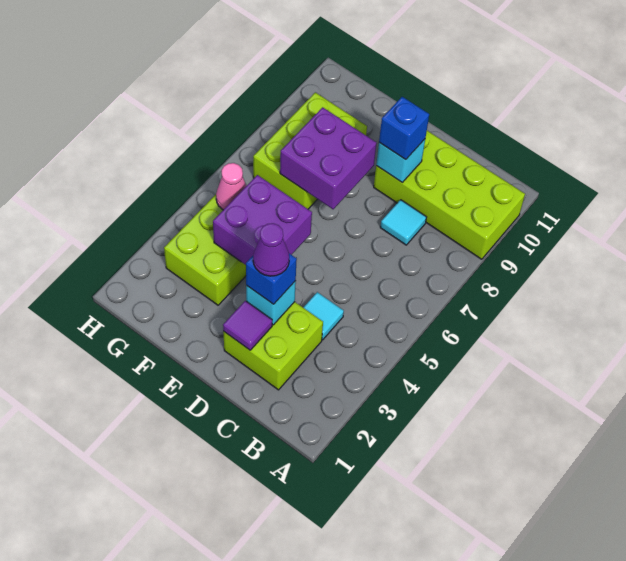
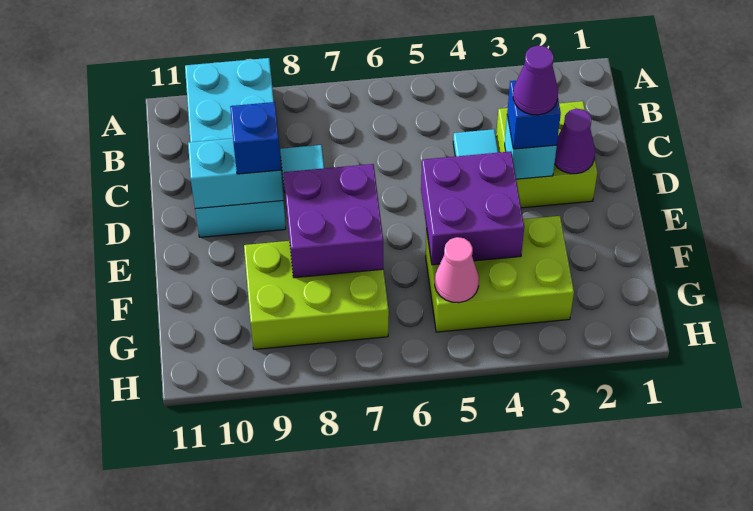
lime 2x4 brick [374,131,525,259] -> cyan 2x4 brick [185,58,286,237]
purple 1x1 tile [223,301,272,350] -> purple 1x1 cone [555,109,595,174]
cyan 1x1 brick [376,139,425,182] -> cyan 1x2 brick [188,138,283,209]

